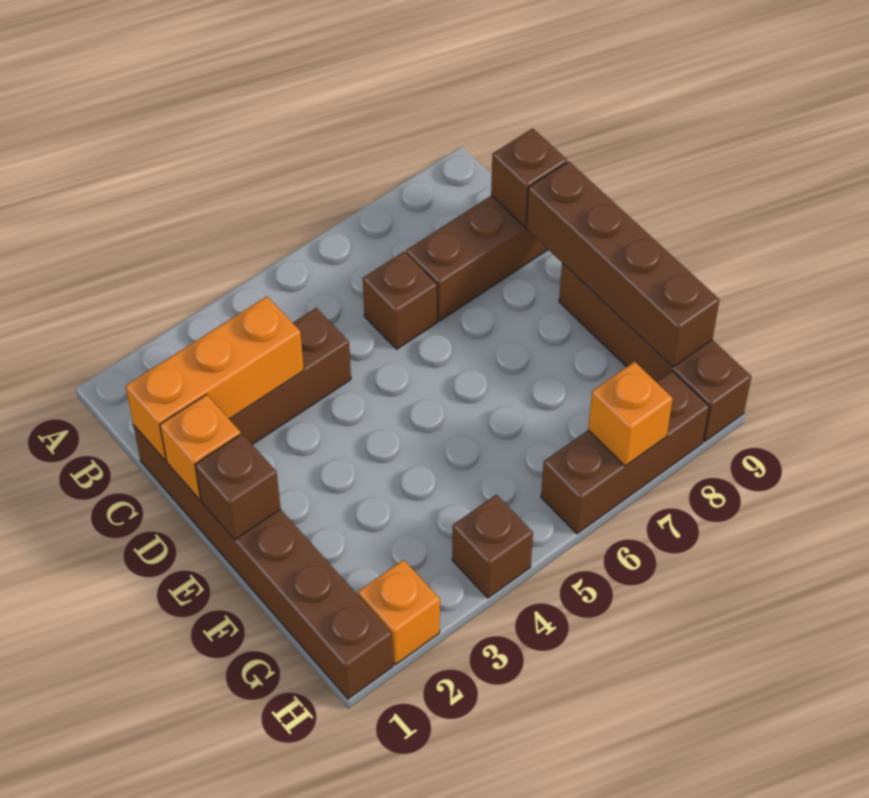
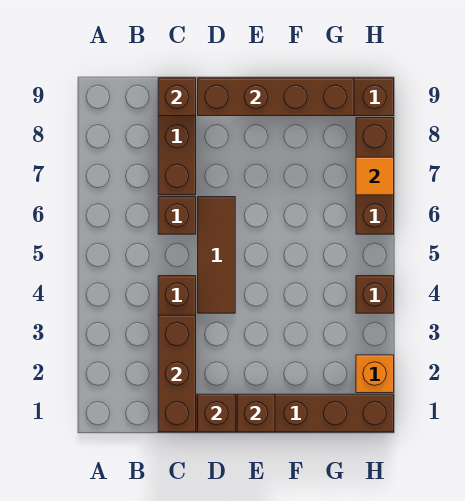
orange 1x3 brick [126,296,304,461] -> brown 1x3 brick [158,315,196,432]
orange 1x1 brick [160,395,241,500] -> brown 1x1 brick [198,394,235,432]
none -> brown 1x3 tile [198,197,235,313]
orange 1x1 brick [588,362,673,466] -> orange 1x1 tile [356,157,394,195]

